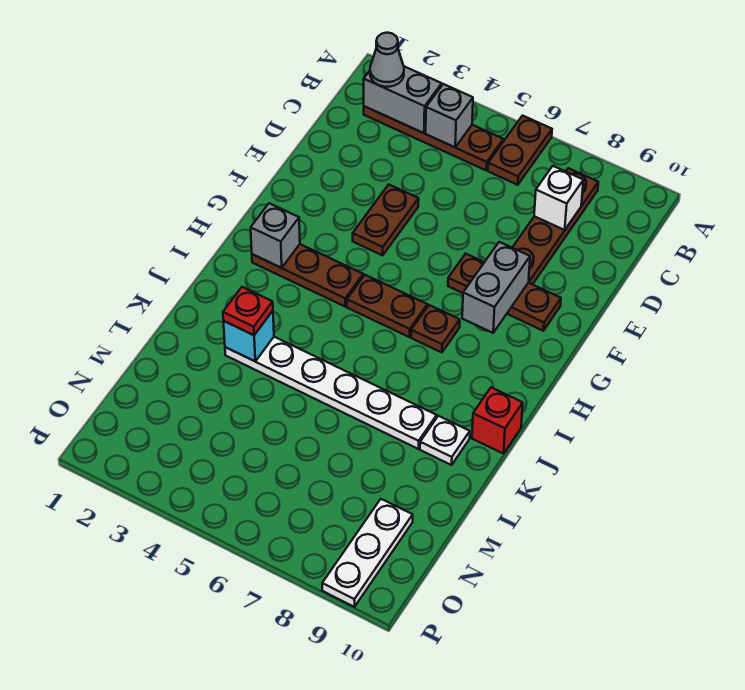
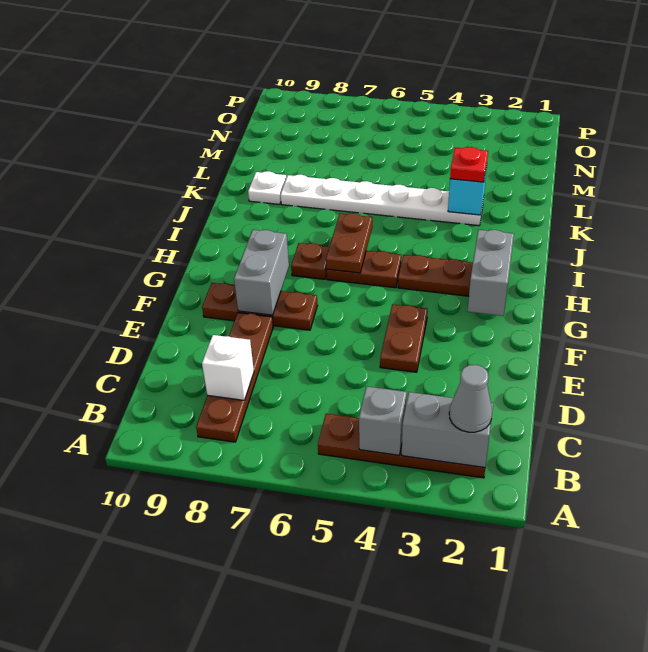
brown 1x2 plate [488,116,552,185] -> brown 1x2 plate moved to [326,213,372,273]
grey 1x1 brick [251,203,300,268] -> grey 1x2 brick [468,230,514,316]
red 1x1 brick [472,387,523,454] -> none
white 1x3 plate [322,499,413,607] -> none

